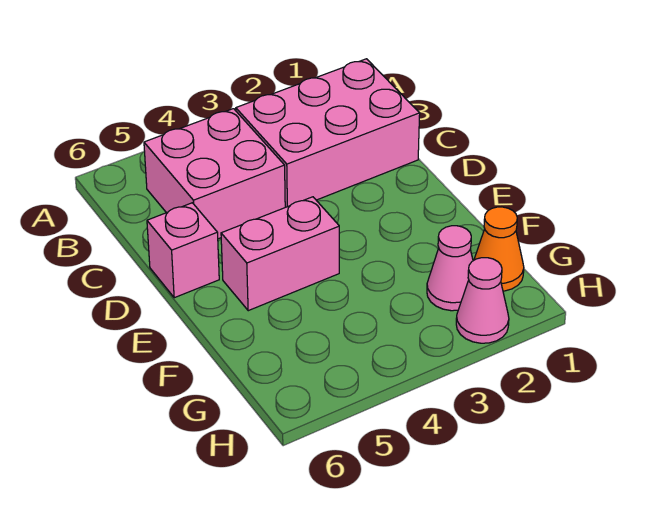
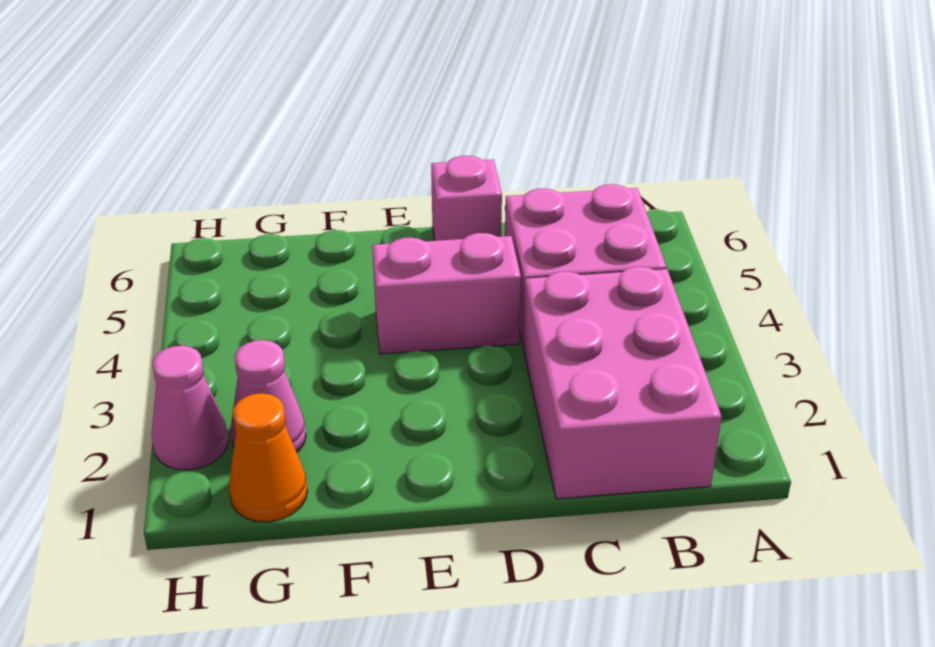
pink 1x2 brick [221,197,339,311] -> pink 1x2 brick turned to [372,233,521,354]

